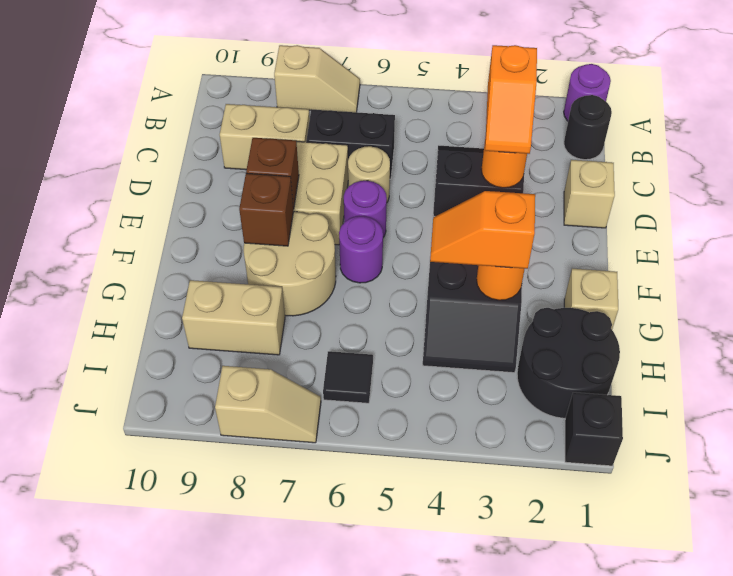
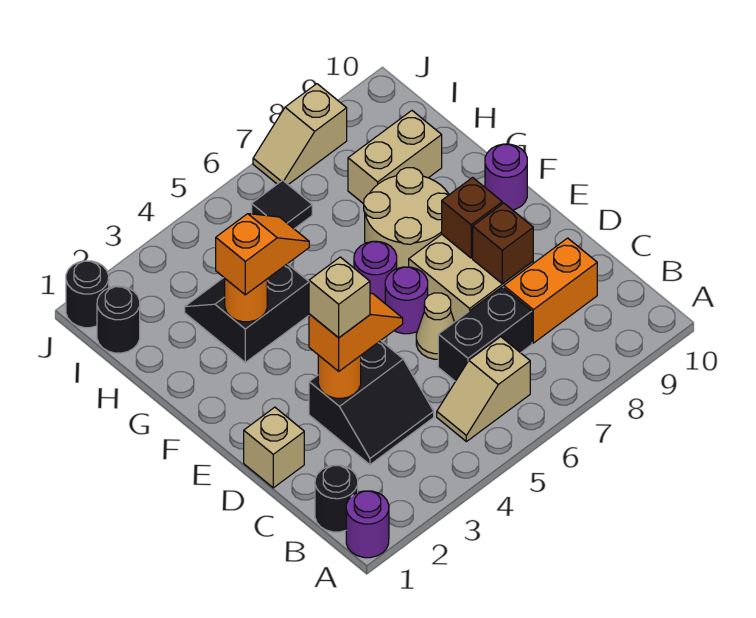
tan 1x2 slope [274,45,360,112] -> tan 1x2 slope moved to [437,337,530,442]
orange 1x2 slope [485,45,537,154] -> orange 1x2 slope turned to [309,293,403,371]
tan 1x2 brick [220,104,310,170] -> orange 1x2 brick [504,238,597,343]
tan 1x1 round brick [348,146,390,202] -> tan 1x1 cone [416,293,454,359]
brown 1x1 brick [239,173,293,246] -> brown 1x1 brick moved to [473,203,533,284]
none -> purple 1x1 round brick [485,144,527,210]
tan 1x1 brick [564,269,618,329] -> tan 1x1 brick moved to [309,257,370,338]
black 2x2 round brick [517,308,620,418] -> black 1x1 round brick [97,286,140,353]
black 1x1 brick [565,392,623,466] -> black 1x1 round brick [66,261,109,328]

